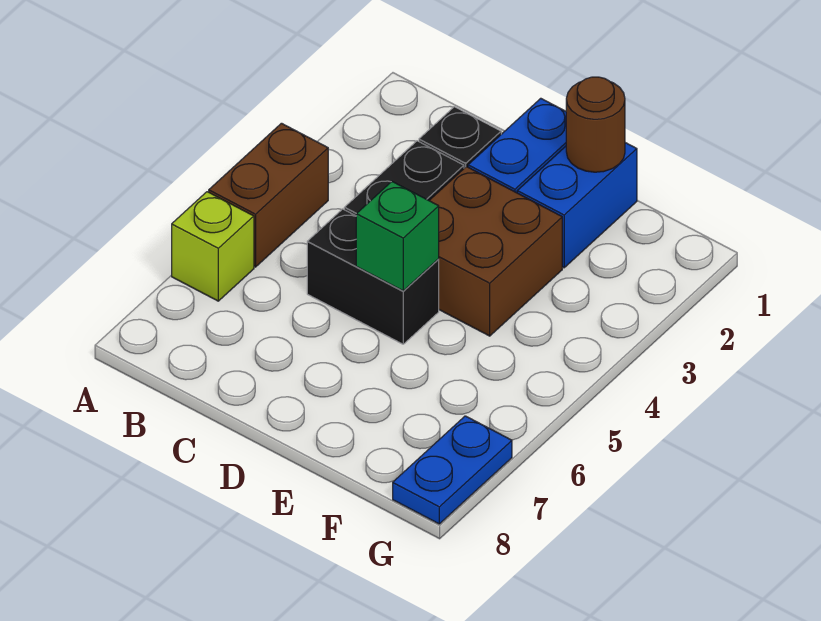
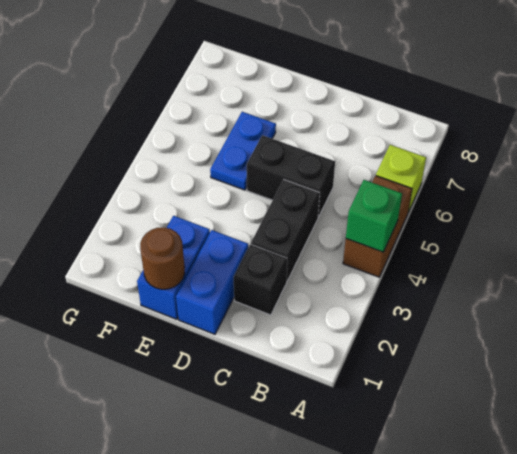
brown 2x2 brick [429,167,562,336] -> none
green 1x1 brick [356,182,439,291] -> green 1x1 brick moved to [346,180,402,252]
blue 1x2 plate [393,416,512,524] -> blue 1x2 plate moved to [210,112,276,190]

